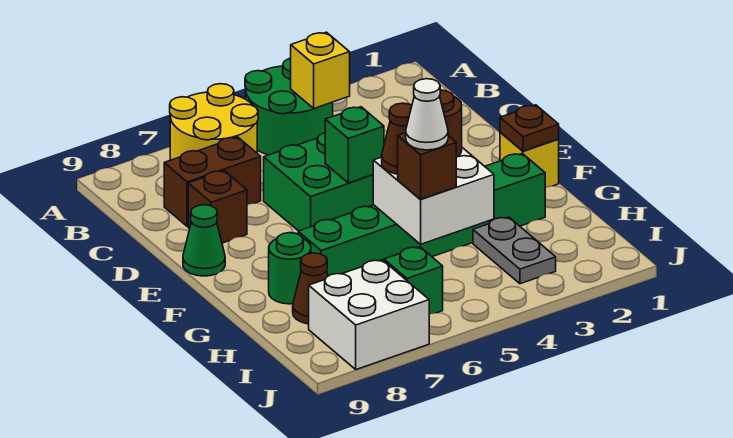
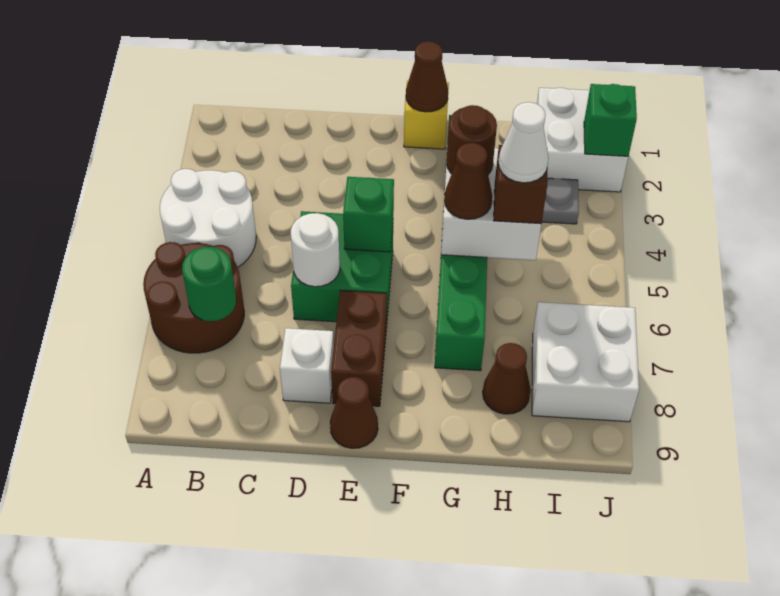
green 2x2 round brick [245,58,333,155] -> white 2x2 round brick [160,169,256,267]
yellow 2x2 round brick [170,84,258,160] -> brown 2x2 round brick [143,242,244,353]
yellow 1x1 brick [291,32,350,109] -> none
brown 1x2 brick [164,137,261,226] -> brown 1x2 brick moved to [331,290,387,406]
none -> white 1x1 round brick [291,213,340,287]
brown 1x1 brick [188,171,247,243] -> white 1x1 brick [280,328,334,403]
green 1x1 cone [183,205,225,276] -> brown 1x1 cone [330,377,378,448]
brown 1x1 plate [500,105,559,151] -> brown 1x1 cone [406,41,448,112]
green 1x1 round brick [269,233,311,304] -> green 1x1 round brick moved to [182,247,236,321]
none -> white 2x2 brick [537,88,628,192]
green 1x1 brick [384,247,443,314] -> green 1x1 brick moved to [584,84,637,156]

